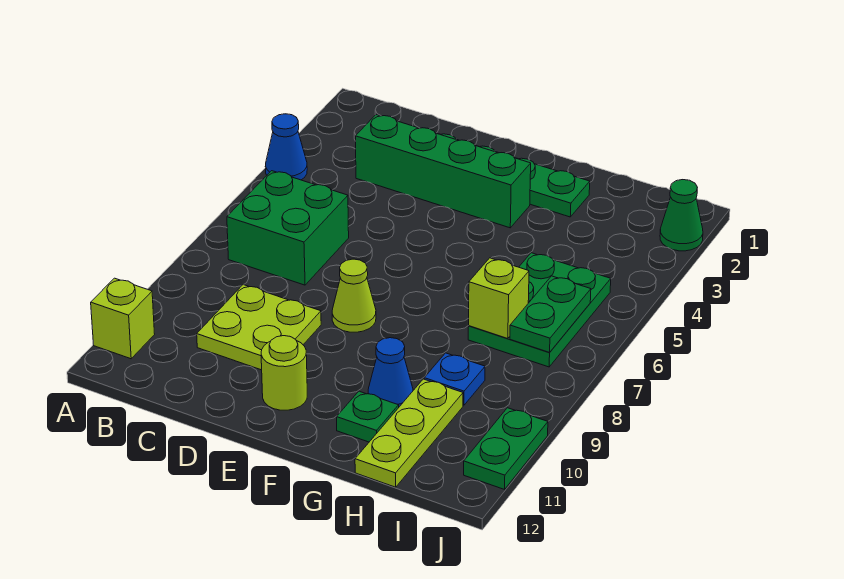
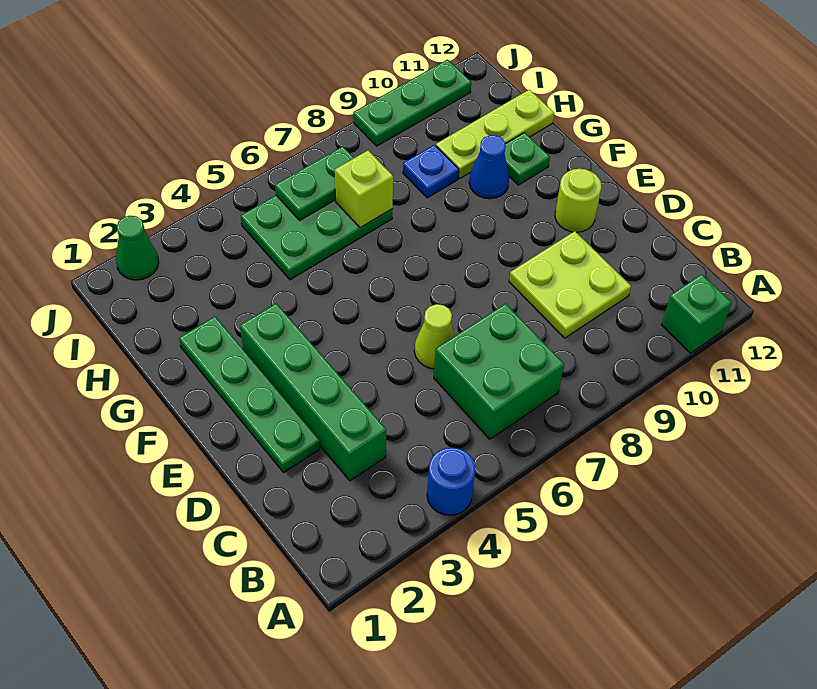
blue 1x1 cone [265,114,307,180] -> blue 1x1 round brick [427,448,476,515]
lime 1x1 brick [91,278,155,359] -> green 1x1 brick [662,274,732,353]
lime 1x1 cone [332,259,376,332] -> lime 1x1 cone moved to [414,304,455,369]
green 1x2 plate [464,408,548,489] -> green 1x3 plate [353,59,471,146]

